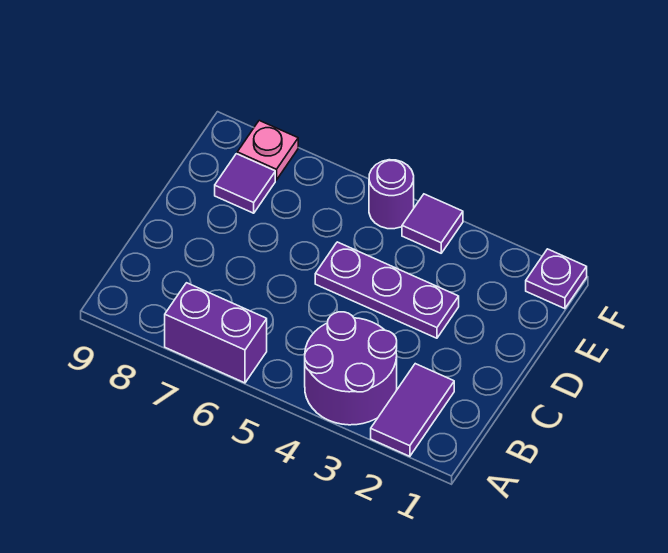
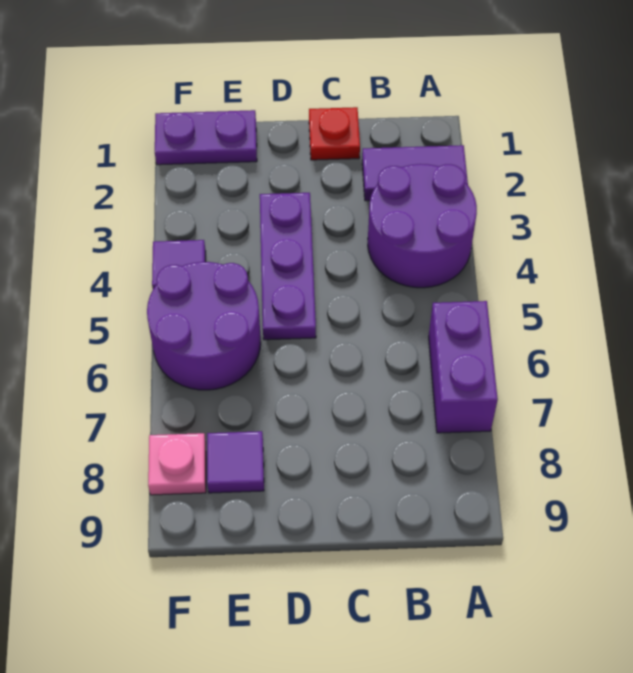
none -> red 1x1 plate [309,107,360,160]
purple 1x1 plate [526,249,587,309] -> purple 1x2 plate [155,110,257,165]
purple 1x1 round brick [369,160,414,229] -> purple 2x2 round brick [147,262,261,390]

